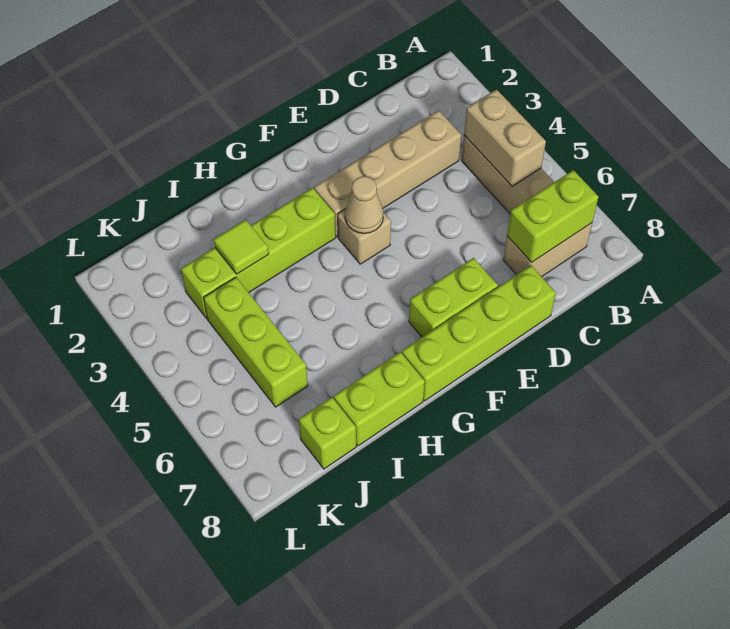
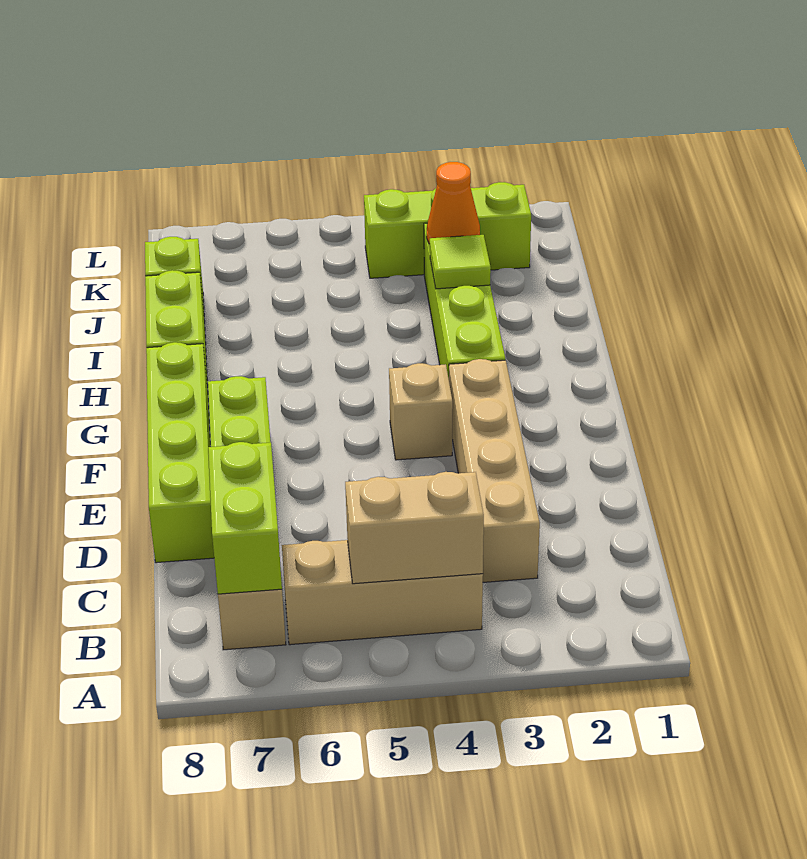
tan 1x1 cone [345,176,383,234] -> none
none -> orange 1x1 cone [427,162,480,244]
lime 1x3 brick [204,277,308,407] -> lime 1x3 brick moved to [364,182,531,278]

